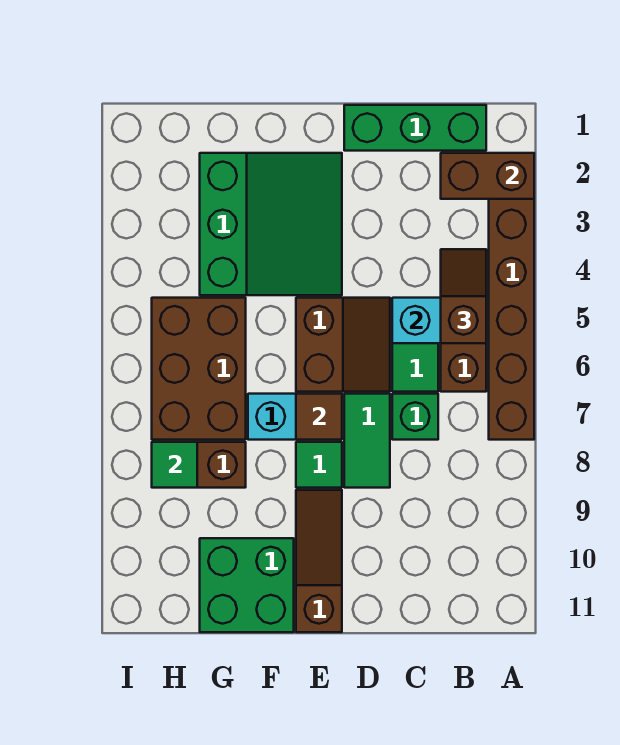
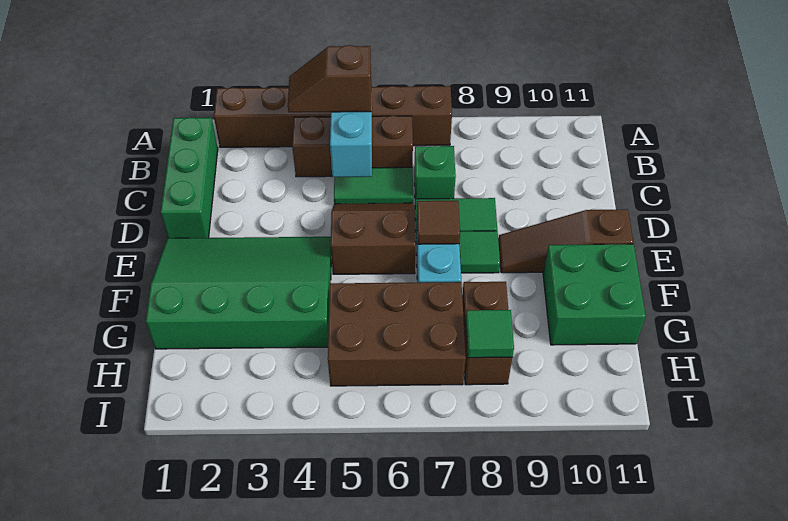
brown 1x2 brick [441,153,534,199] -> none
green 3x3 slope [200,153,342,295] -> green 3x4 slope [146,237,331,349]

